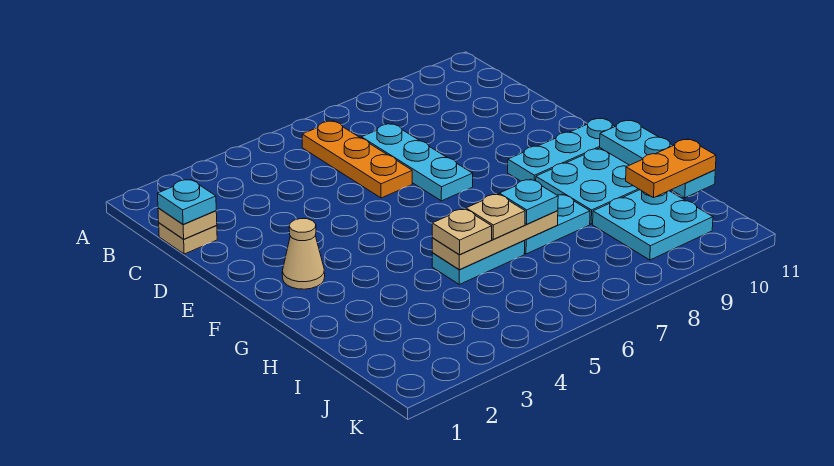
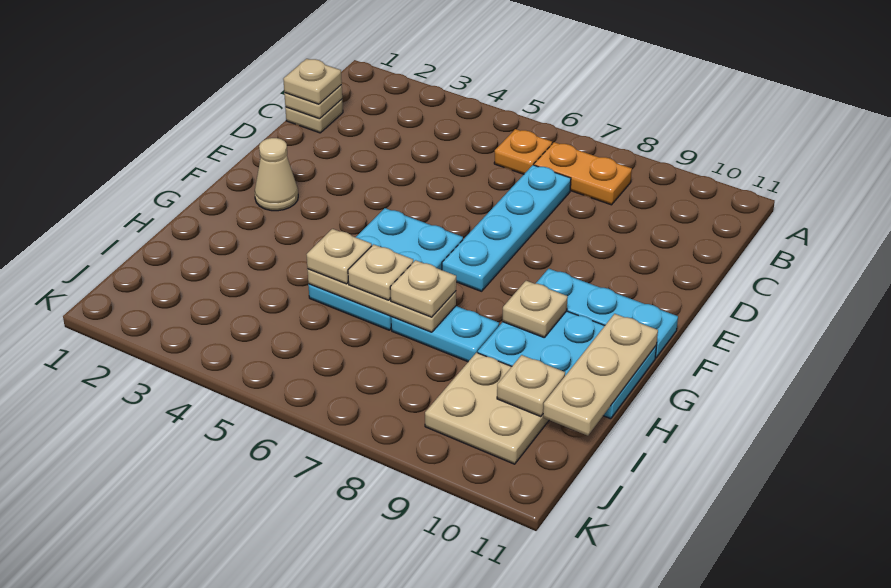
orange 1x3 plate [302,121,412,198] -> orange 1x1 plate [494,129,552,174]
cyan 1x1 plate [158,179,216,224] -> tan 1x1 plate [283,59,342,104]
cyan 1x3 plate [361,124,473,201] -> cyan 1x4 plate [442,165,571,291]
none -> tan 1x1 plate [502,281,568,337]
cyan 1x3 plate [600,120,715,198] -> tan 1x3 plate [543,314,658,436]
cyan 1x2 plate [432,241,525,284] -> cyan 2x3 plate [308,208,463,330]
cyan 1x1 plate [499,179,558,224] -> tan 1x1 plate [390,260,456,317]
cyan 2x2 plate [593,190,713,260] -> tan 2x2 plate [425,353,549,464]
none -> tan 1x1 plate [497,355,565,417]
orange 1x2 plate [626,139,716,198] -> orange 1x2 plate moved to [534,142,632,205]

